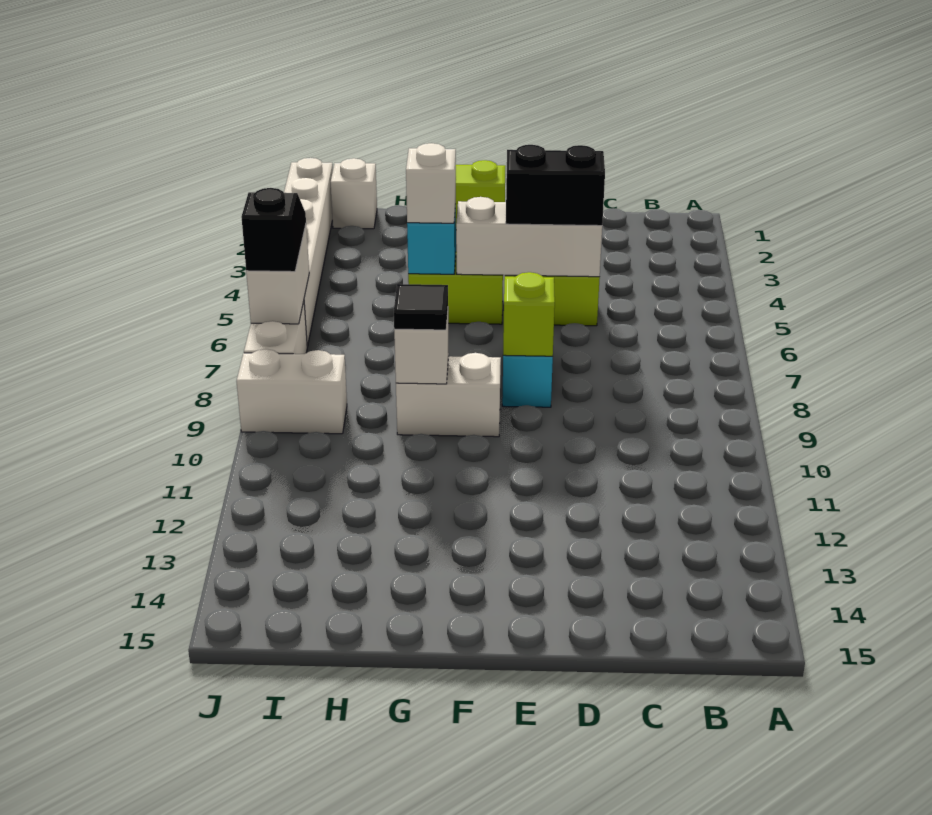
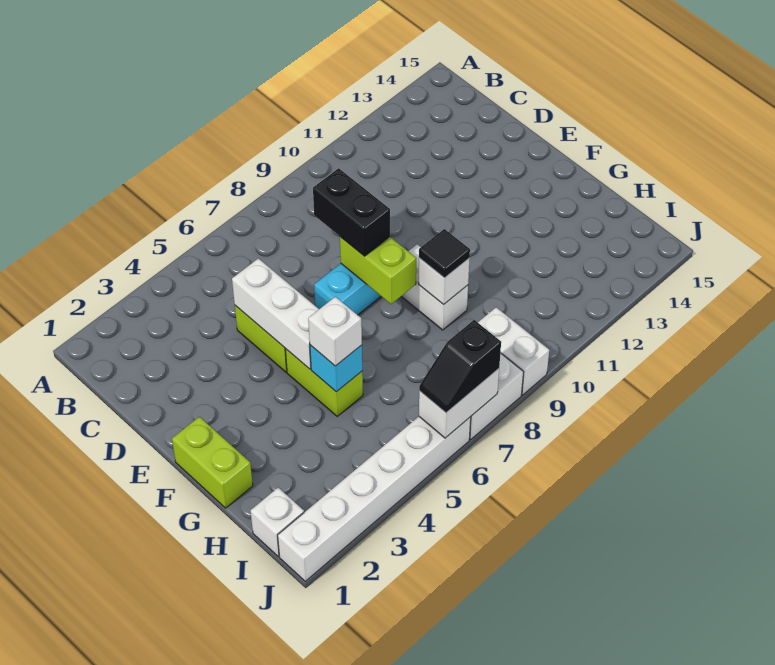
black 1x2 brick [506,145,605,226] -> black 1x2 brick moved to [313,168,390,256]
lime 1x1 brick [503,272,555,356] -> lime 1x2 brick [340,237,416,304]

